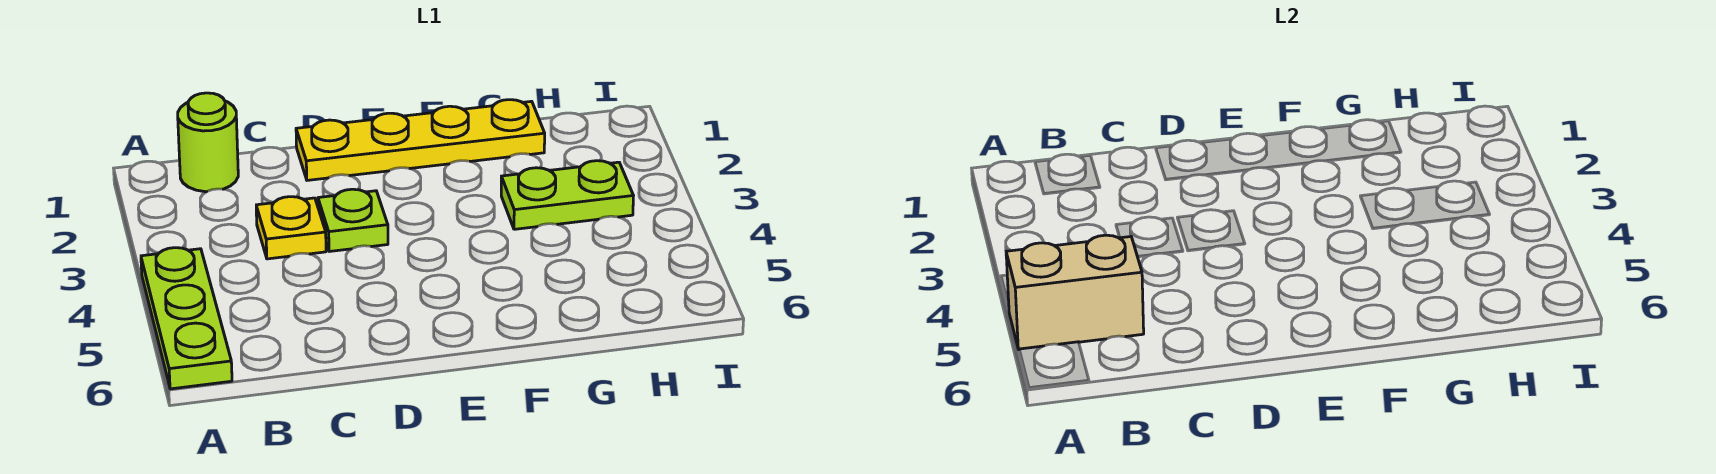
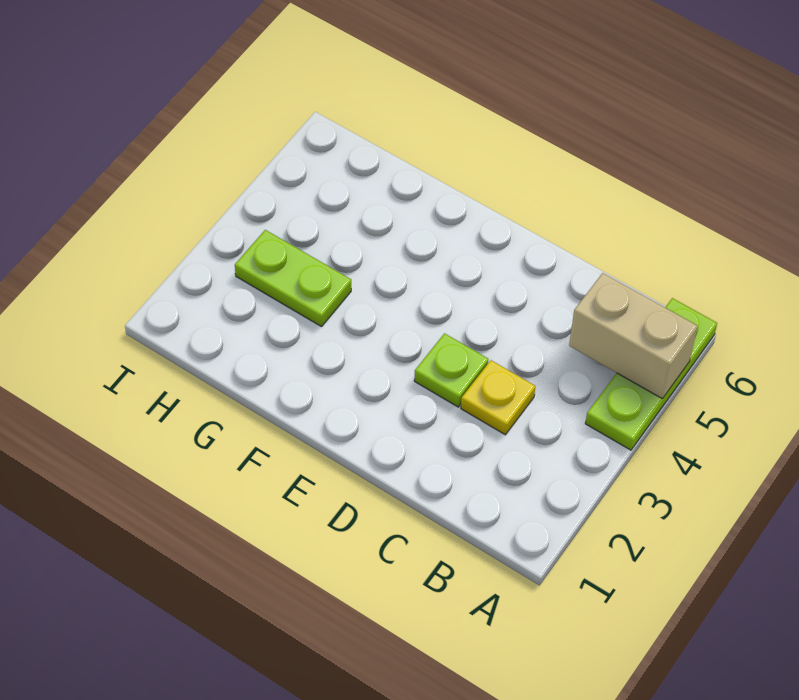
lime 1x1 round brick [178,93,238,192] -> none
yellow 1x4 plate [296,100,545,180] -> none

